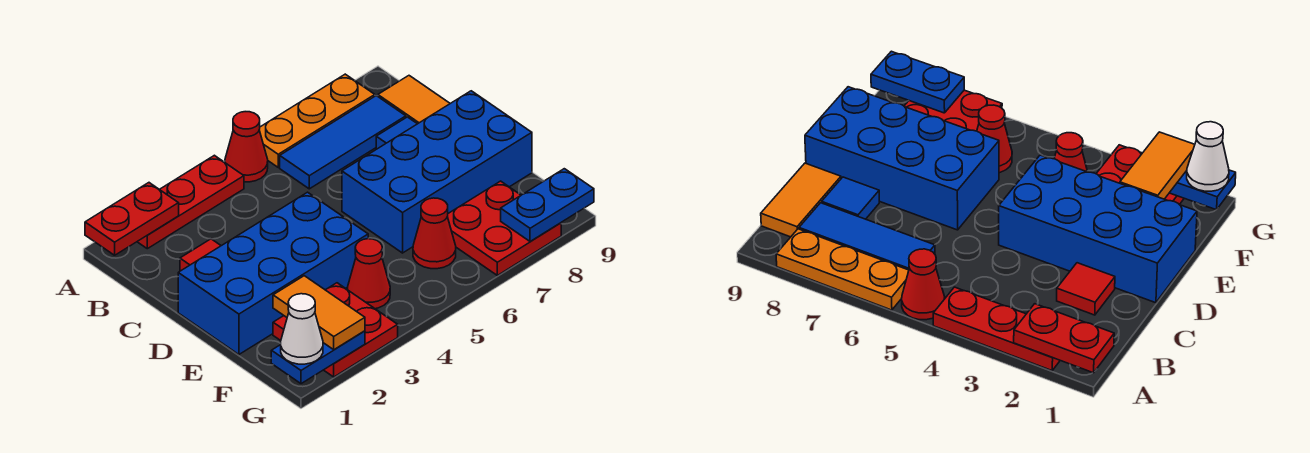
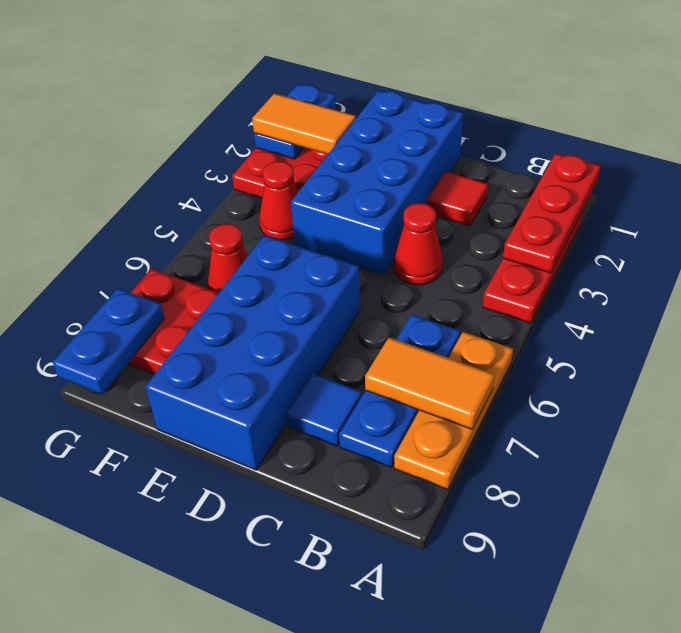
red 1x2 plate [85,183,179,255] -> red 1x3 plate [503,154,600,273]
red 1x1 cone [225,112,268,182] -> red 1x1 cone moved to [394,203,443,285]
blue 1x3 tile [280,96,406,189] -> blue 1x3 plate [339,315,460,468]
orange 1x2 tile [378,76,450,124] -> orange 1x2 tile moved to [365,337,495,429]
white 1x1 cone [281,294,323,364] -> none

